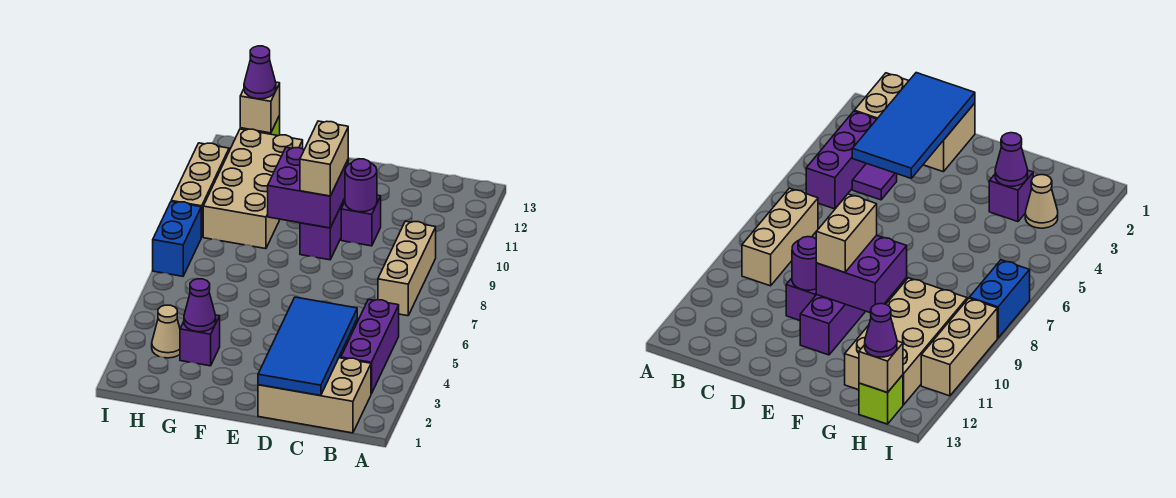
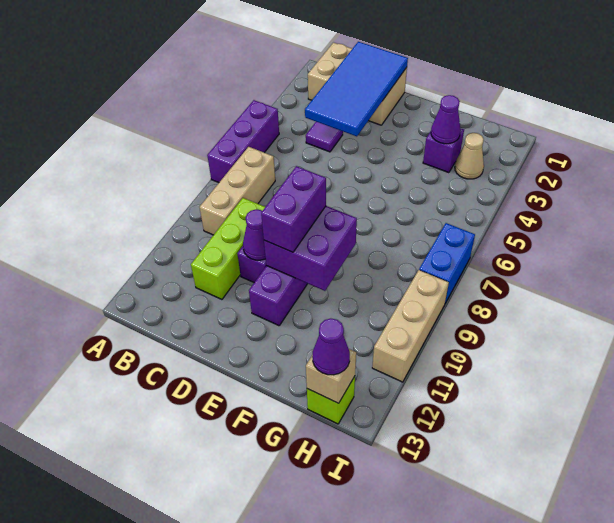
purple 1x3 brick [341,299,399,394] -> purple 1x3 brick moved to [207,100,279,183]
none -> lime 1x3 brick [191,198,265,299]
purple 1x1 round brick [345,159,377,212] -> purple 1x1 cone [243,209,266,260]
tan 1x2 brick [300,121,348,196] -> purple 1x2 brick [261,166,326,252]
tan 2x4 brick [203,129,303,249] -> none

